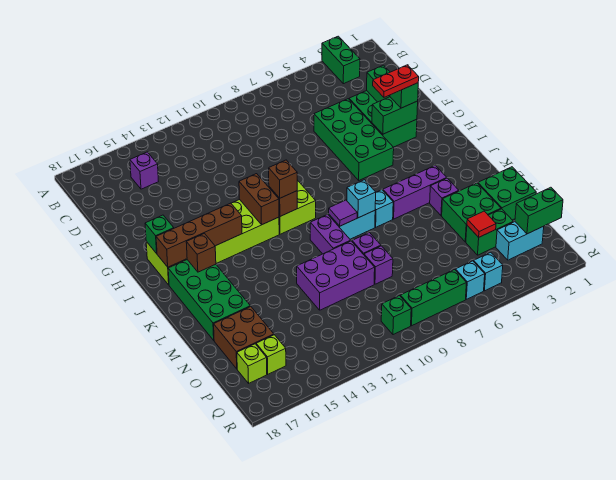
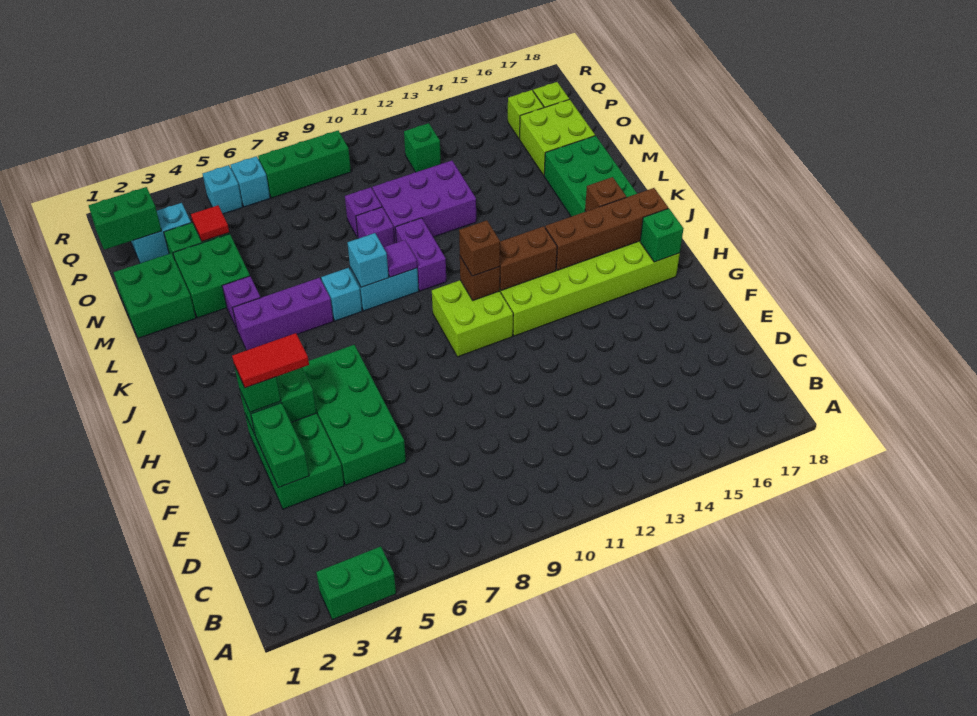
green 1x2 brick [322,36,360,84] -> green 1x2 brick turned to [316,546,396,620]
purple 1x1 brick [130,152,159,189] -> none
red 1x2 plate [373,65,419,97] -> red 1x2 tile [232,333,309,388]
brown 1x2 brick [239,174,279,225] -> brown 1x2 brick turned to [500,226,557,290]
brown 2x2 brick [214,306,274,369] -> lime 2x2 brick [520,99,595,175]
green 1x1 brick [381,296,411,335] -> green 1x1 brick moved to [404,123,441,172]

